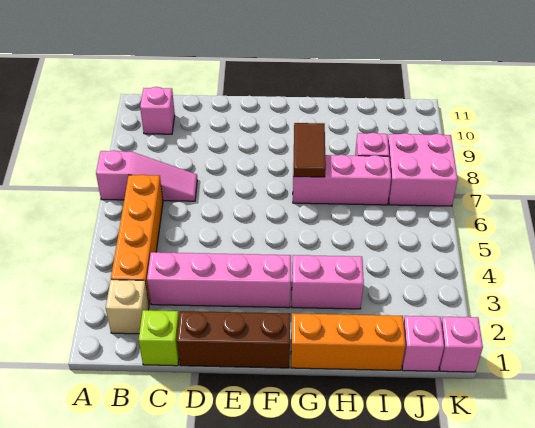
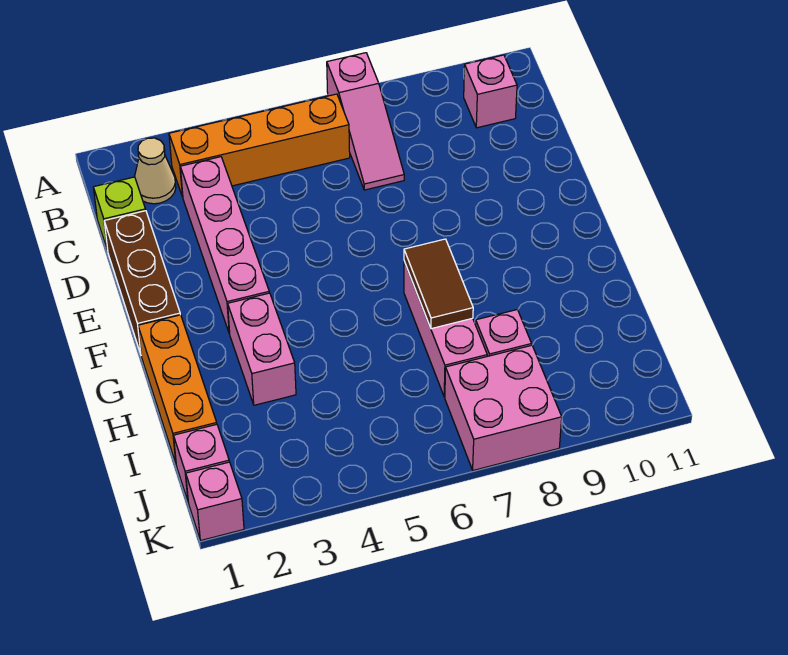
tan 1x1 brick [106,280,149,334] -> tan 1x1 cone [135,138,176,204]
brown 1x2 tile [294,123,326,177] -> brown 1x2 tile turned to [404,239,473,329]

